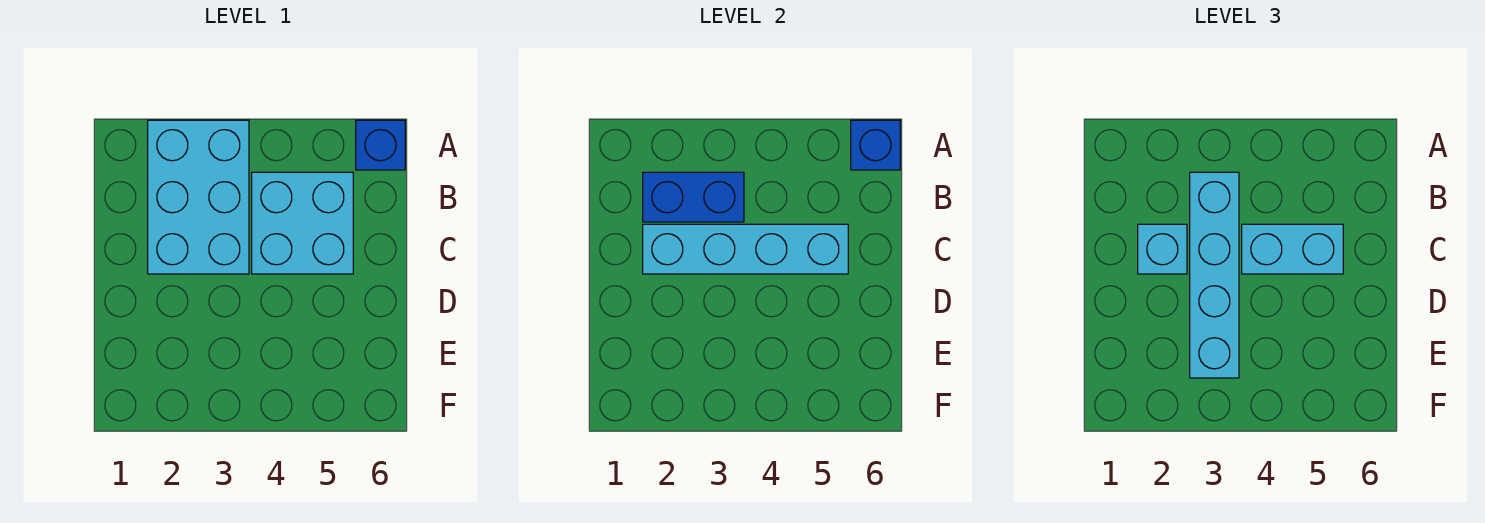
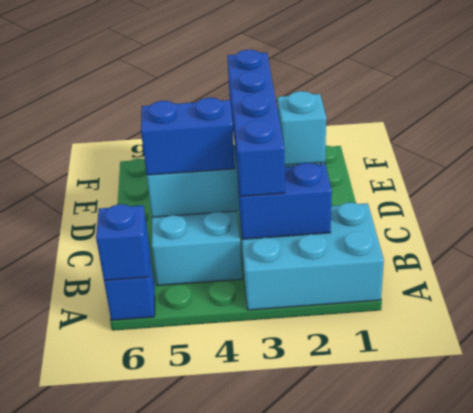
cyan 2x3 brick [148,120,249,274] -> cyan 2x3 brick turned to [240,202,384,310]
cyan 1x4 brick [1190,172,1239,378] -> blue 1x4 brick [227,50,285,196]
cyan 1x2 brick [1242,224,1343,274] -> blue 1x2 brick [141,98,235,175]

